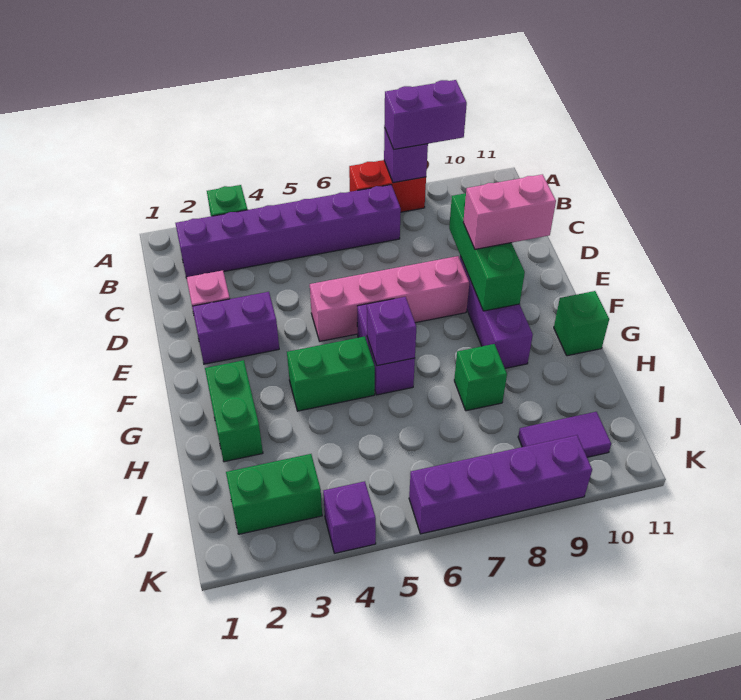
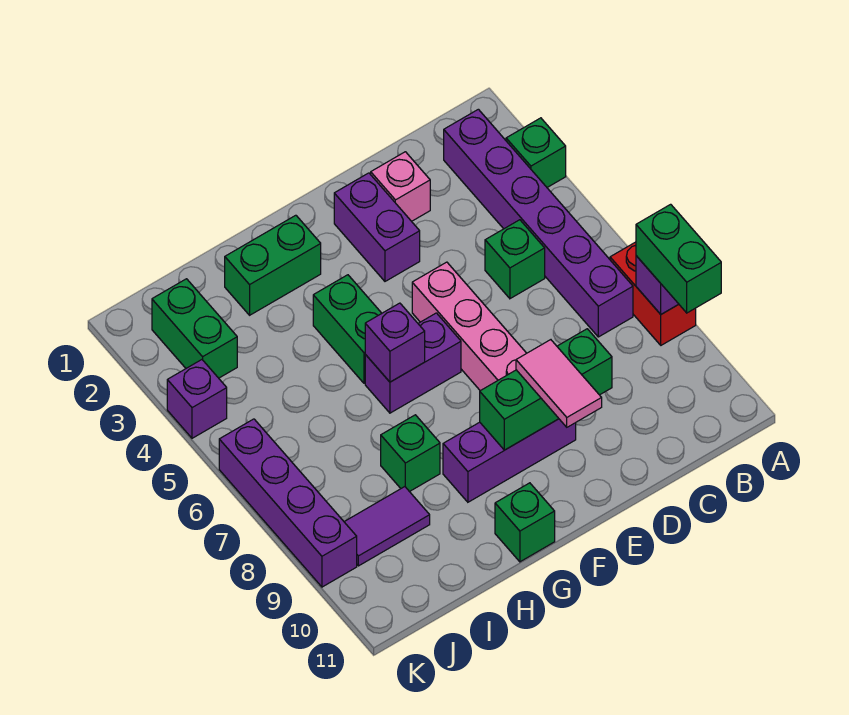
purple 1x2 brick [384,80,467,149] -> green 1x2 brick [636,204,721,313]
none -> green 1x1 brick [485,220,545,299]
pink 1x2 brick [463,174,556,249] -> pink 1x2 tile [516,340,602,427]
purple 1x2 tile [518,412,611,457] -> purple 1x2 tile turned to [344,487,430,566]

